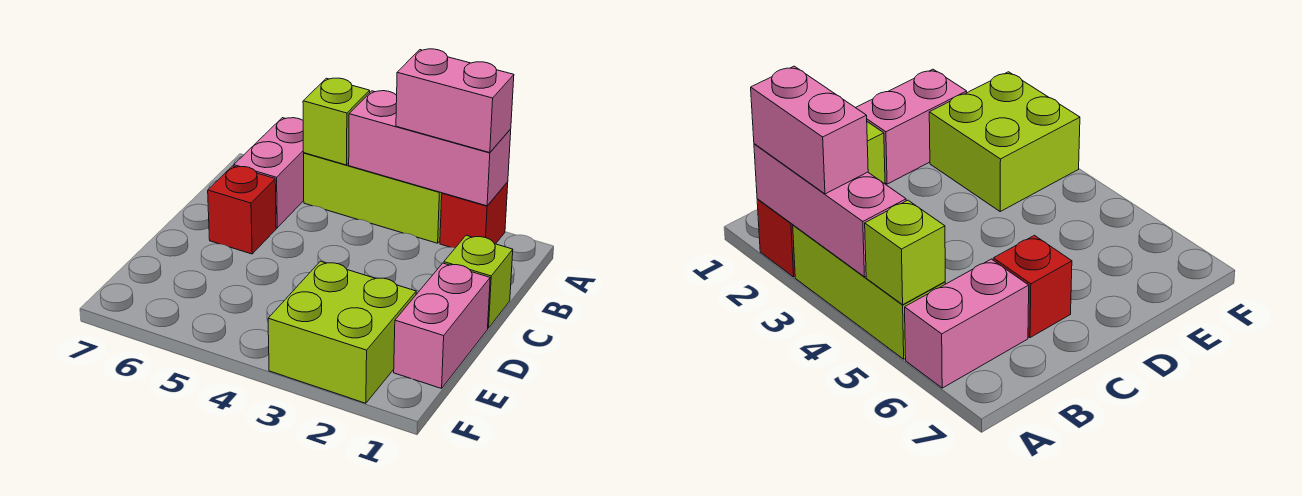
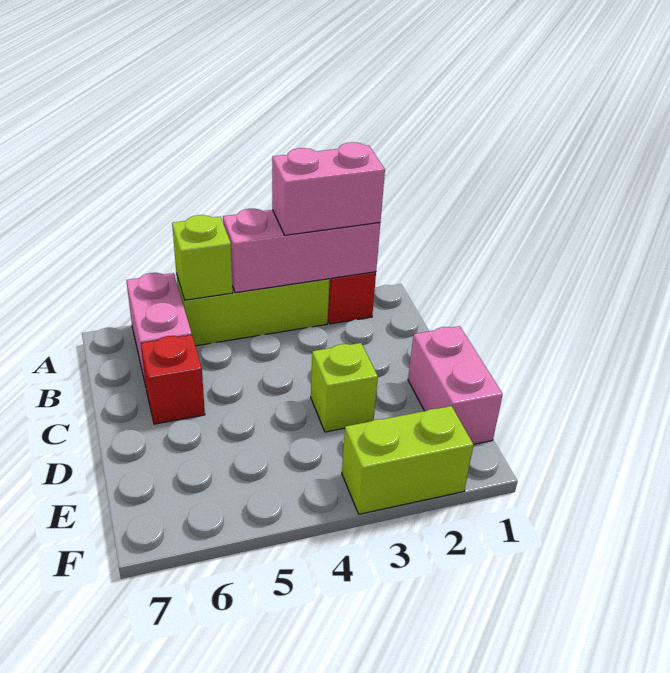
lime 1x1 brick [444,235,513,328] -> lime 1x1 brick moved to [311,343,378,432]
lime 2x2 brick [268,261,416,403] -> lime 1x2 brick [342,406,474,514]

